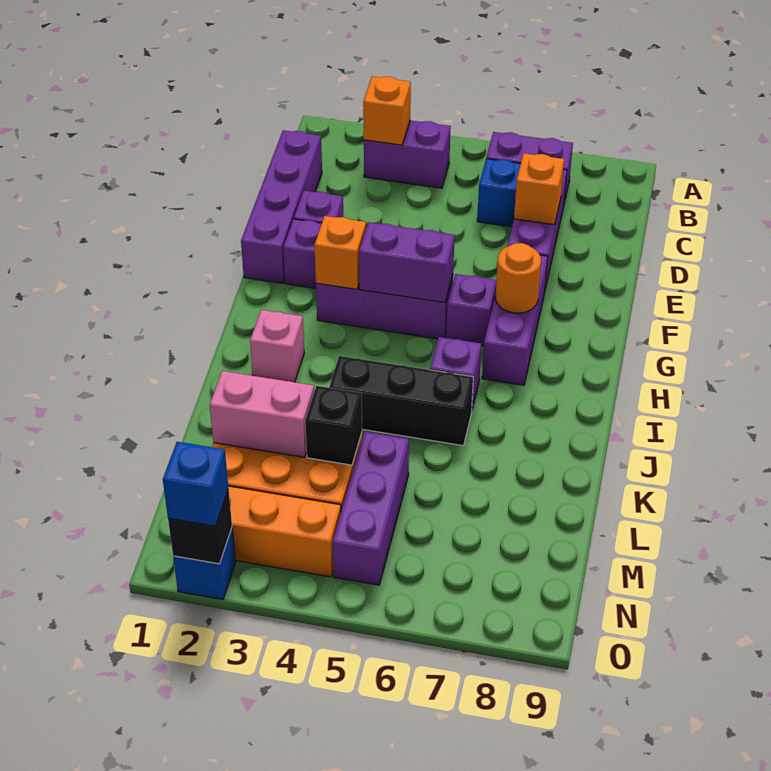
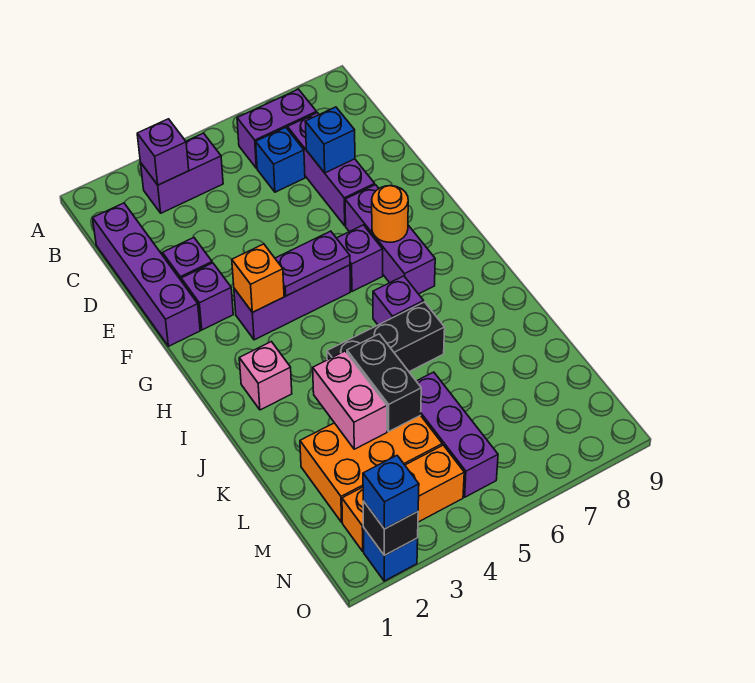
orange 1x1 brick [363,77,411,145] -> purple 1x1 brick [137,119,189,185]
orange 1x1 brick [514,153,564,225] -> blue 1x1 brick [305,107,355,173]
purple 1x2 brick [359,222,455,303] -> purple 1x2 plate [275,231,350,296]
pink 1x2 brick [210,371,314,457] -> pink 1x2 brick turned to [313,351,387,449]
black 1x1 brick [305,386,362,465] -> black 1x2 brick [347,334,421,432]

